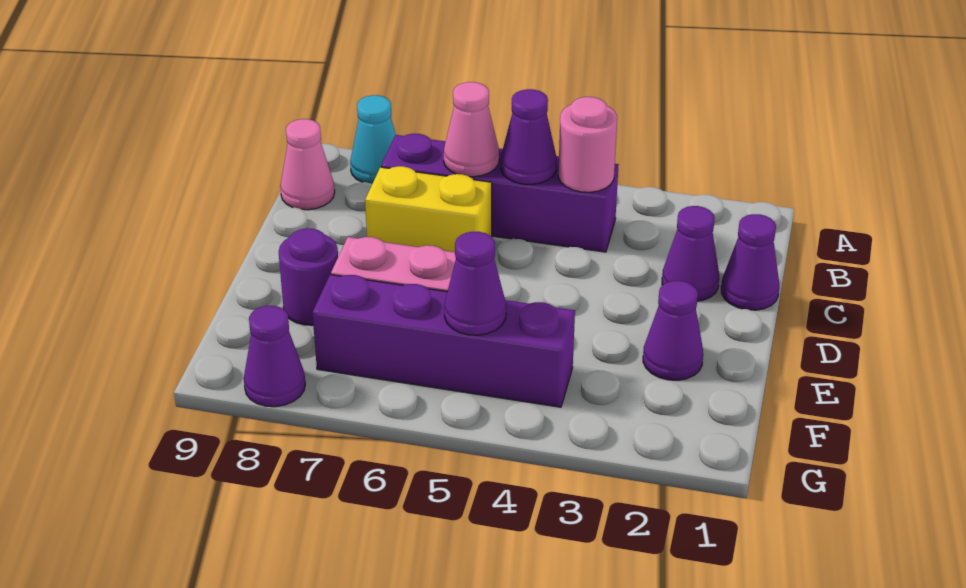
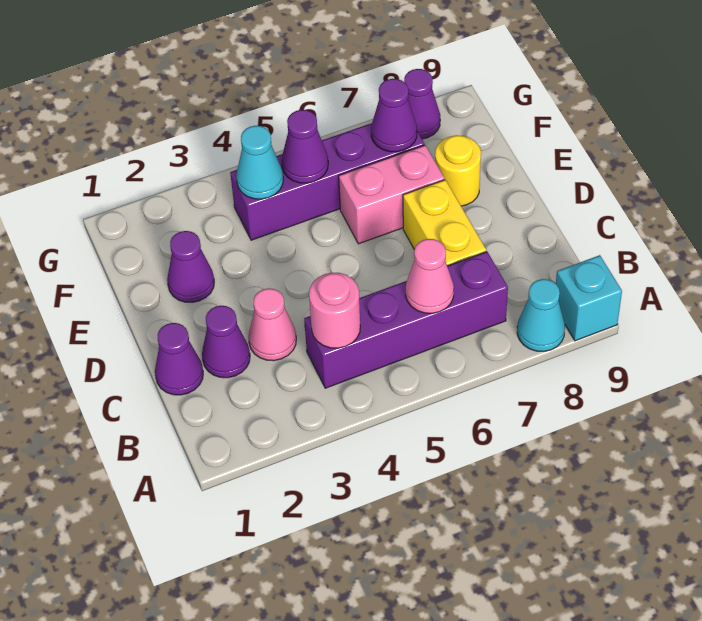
none -> cyan 1x1 brick [556,255,622,341]
purple 1x1 cone [501,89,556,184] -> purple 1x1 cone moved to [371,79,417,152]
pink 1x1 cone [280,119,335,210] -> pink 1x1 cone moved to [249,288,296,361]
yellow 1x2 brick [365,166,492,252] -> yellow 1x2 brick turned to [403,180,486,266]
purple 1x1 round brick [279,228,338,325] -> yellow 1x1 round brick [435,135,481,206]
none -> cyan 1x1 cone [236,126,283,199]

